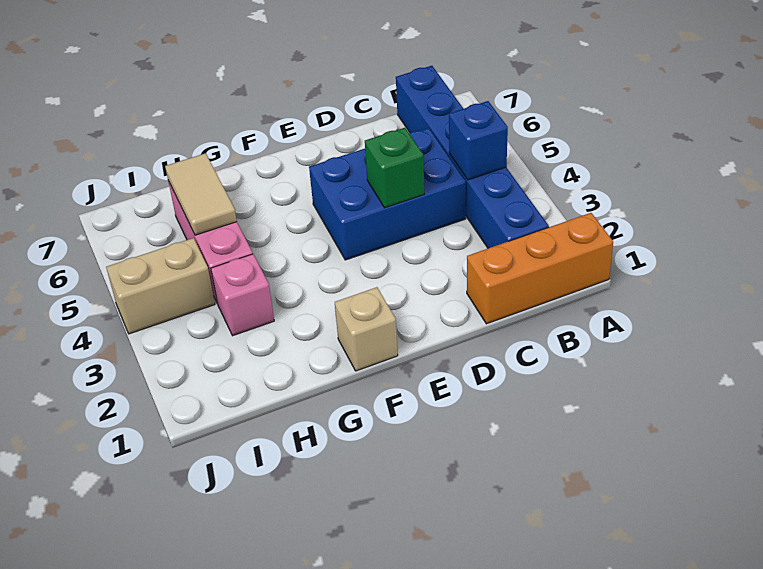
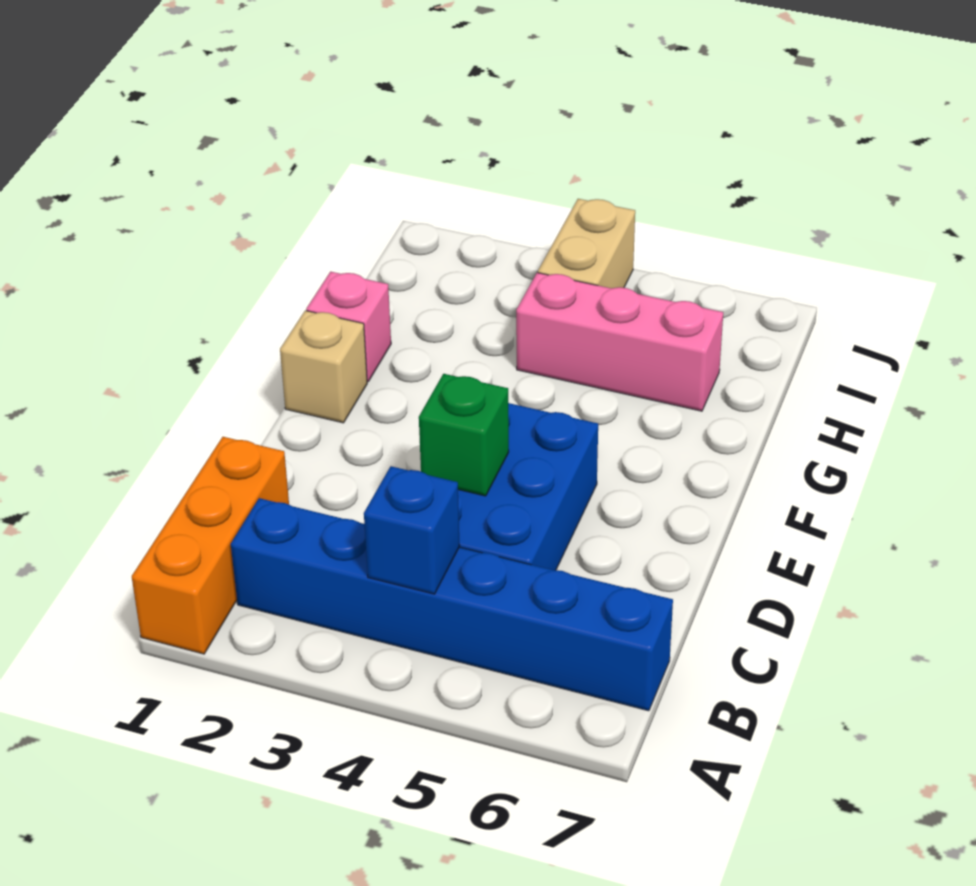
pink 1x1 brick [211,254,274,336] -> pink 1x1 brick moved to [306,272,391,382]
tan 1x2 tile [165,153,237,235] -> none

